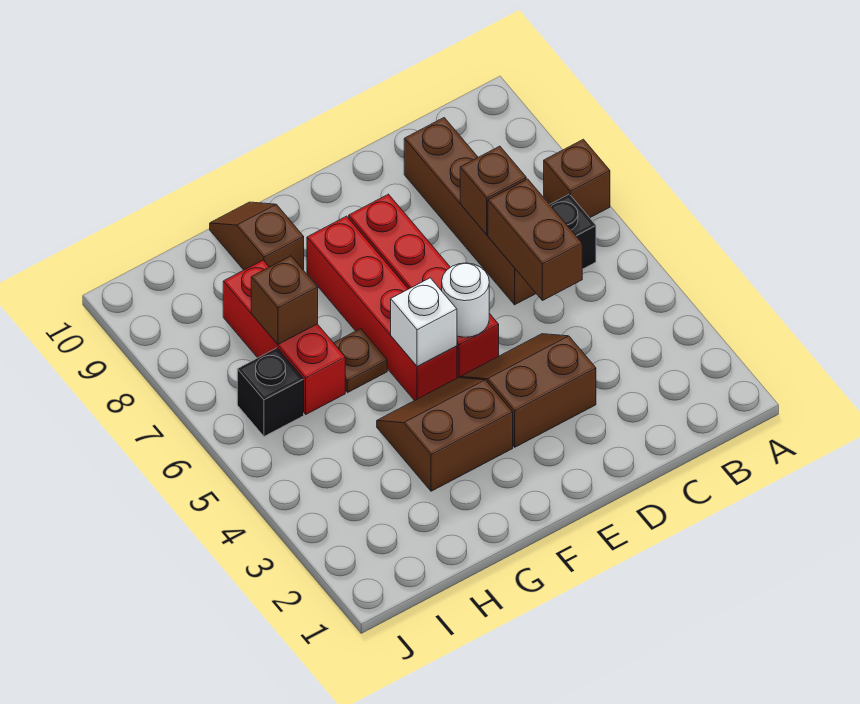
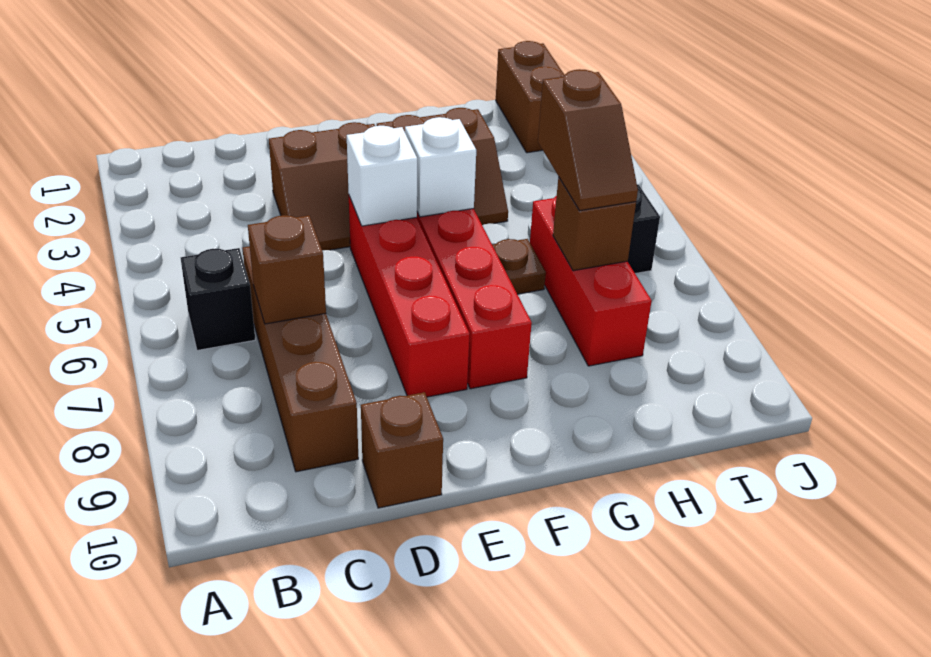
brown 1x1 brick [544,139,610,218] -> brown 1x1 brick moved to [361,392,443,508]
brown 1x2 brick [488,179,582,301] -> brown 1x2 brick moved to [496,41,564,153]
white 1x1 round brick [442,263,489,337] -> white 1x1 brick [347,126,417,226]
brown 1x2 slope [210,202,304,270] -> brown 1x2 slope moved to [538,69,638,211]

